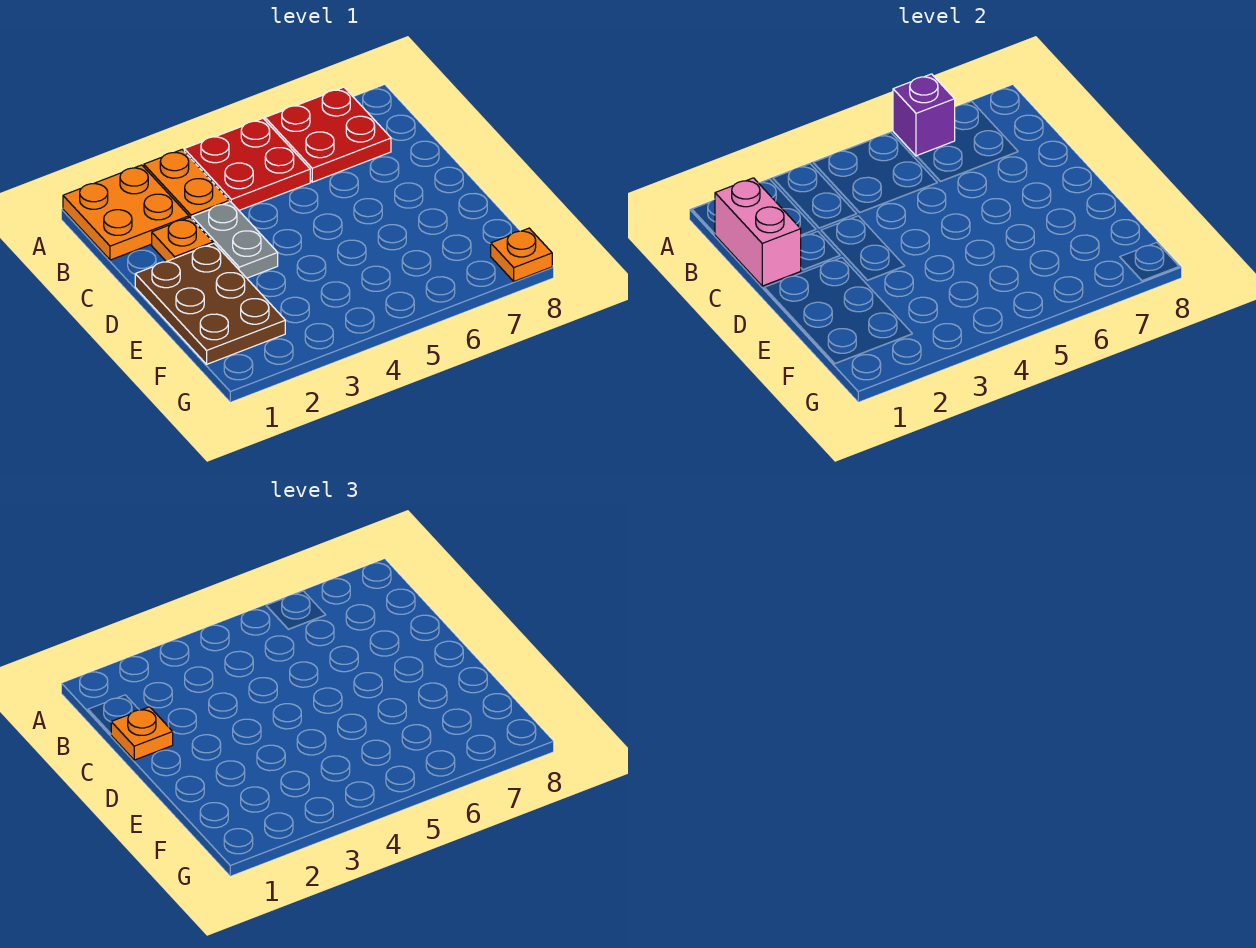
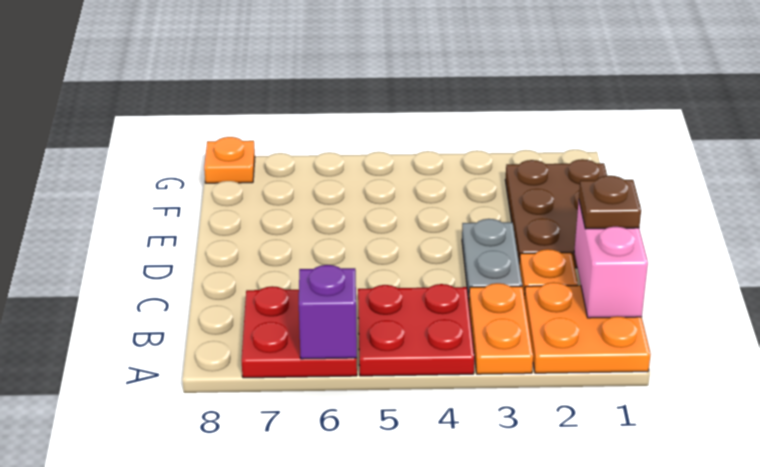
orange 1x1 plate [111,707,173,760] -> brown 1x1 plate [579,176,641,229]

